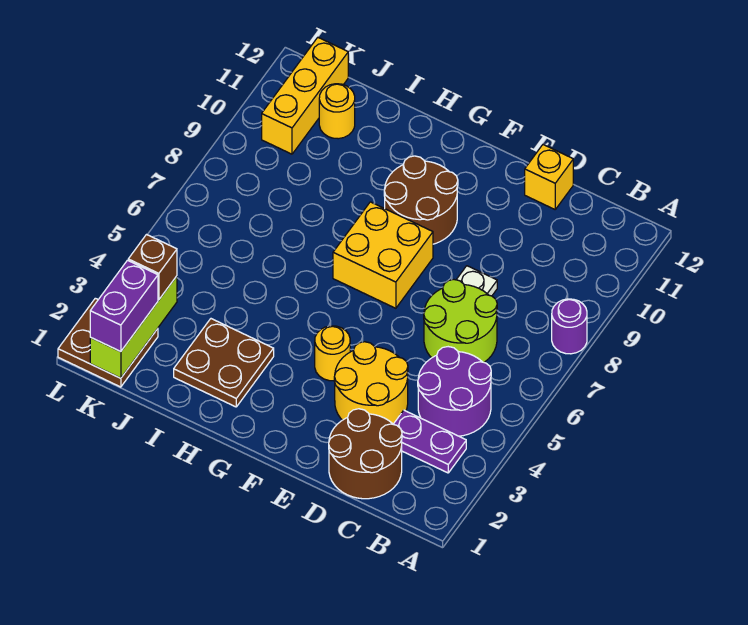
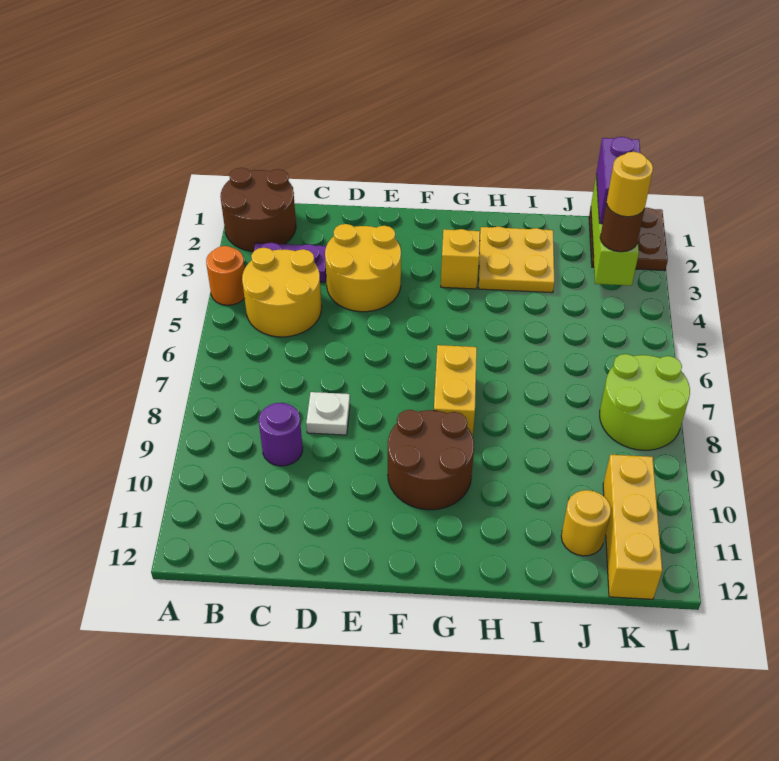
none -> orange 1x1 round brick [206,246,245,305]
purple 1x1 round brick [552,299,587,354] -> purple 1x1 round brick moved to [259,403,303,466]
purple 2x2 round brick [418,347,491,436] -> yellow 2x2 round brick [242,248,322,337]
brown 2x2 round brick [329,409,402,499] -> brown 2x2 round brick moved to [220,168,296,252]
lime 2x2 round brick [424,280,497,362] -> lime 2x2 round brick moved to [600,354,690,450]
yellow 1x1 brick [525,145,573,209] -> yellow 1x1 brick moved to [441,229,480,289]
yellow 1x1 round brick [315,326,350,381] -> yellow 1x1 round brick moved to [607,152,653,217]
yellow 2x2 brick [333,202,433,308] -> yellow 1x2 brick [434,345,477,437]
brown 2x2 plate [174,319,274,407] -> yellow 2x2 plate [479,226,554,293]
brown 1x1 brick [128,235,177,300] -> brown 1x1 round brick [600,203,645,252]

